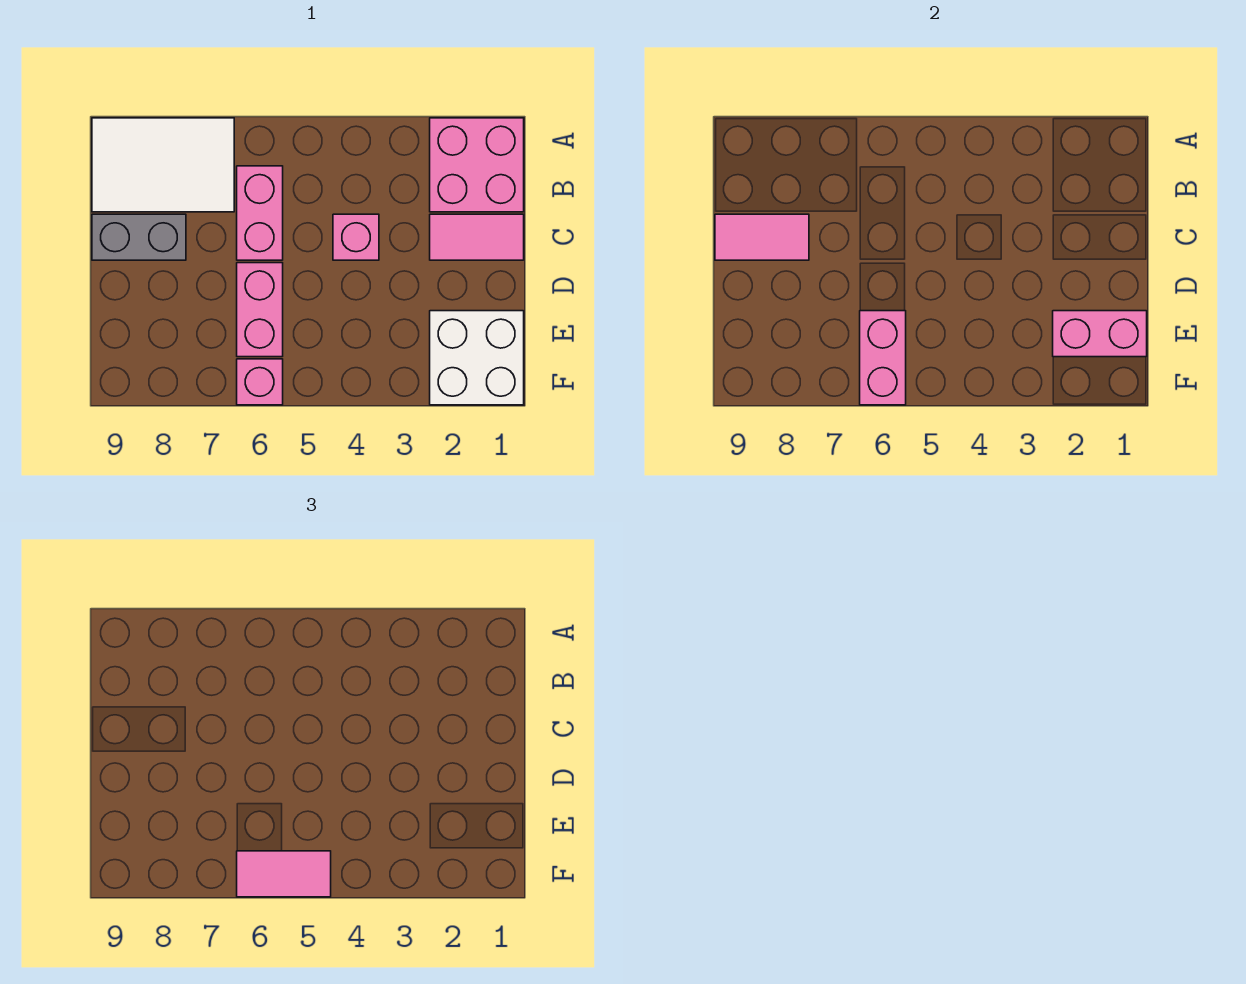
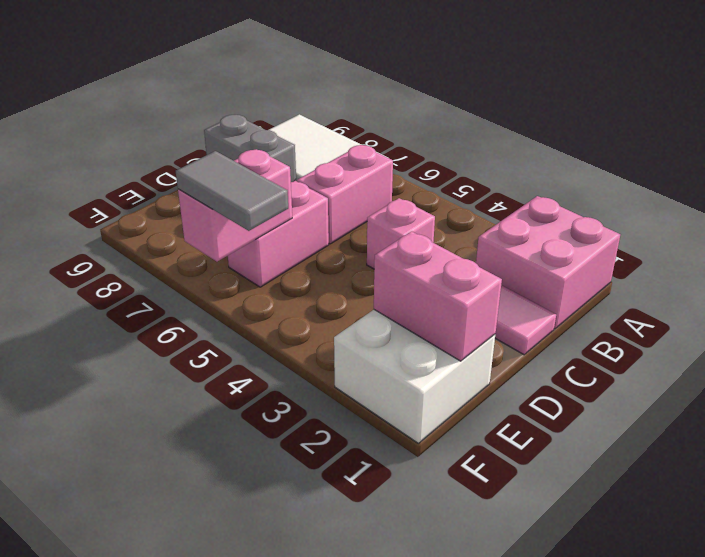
pink 1x2 tile [715,214,809,260] -> none
pink 1x2 tile [237,851,331,897] -> grey 1x2 tile [176,151,288,231]
pink 1x1 brick [237,359,283,405] -> none

